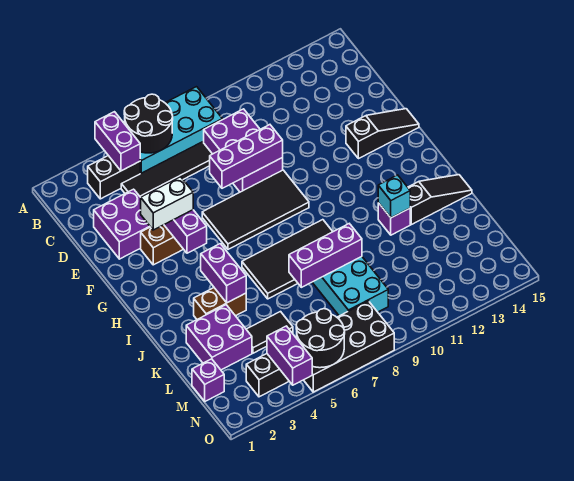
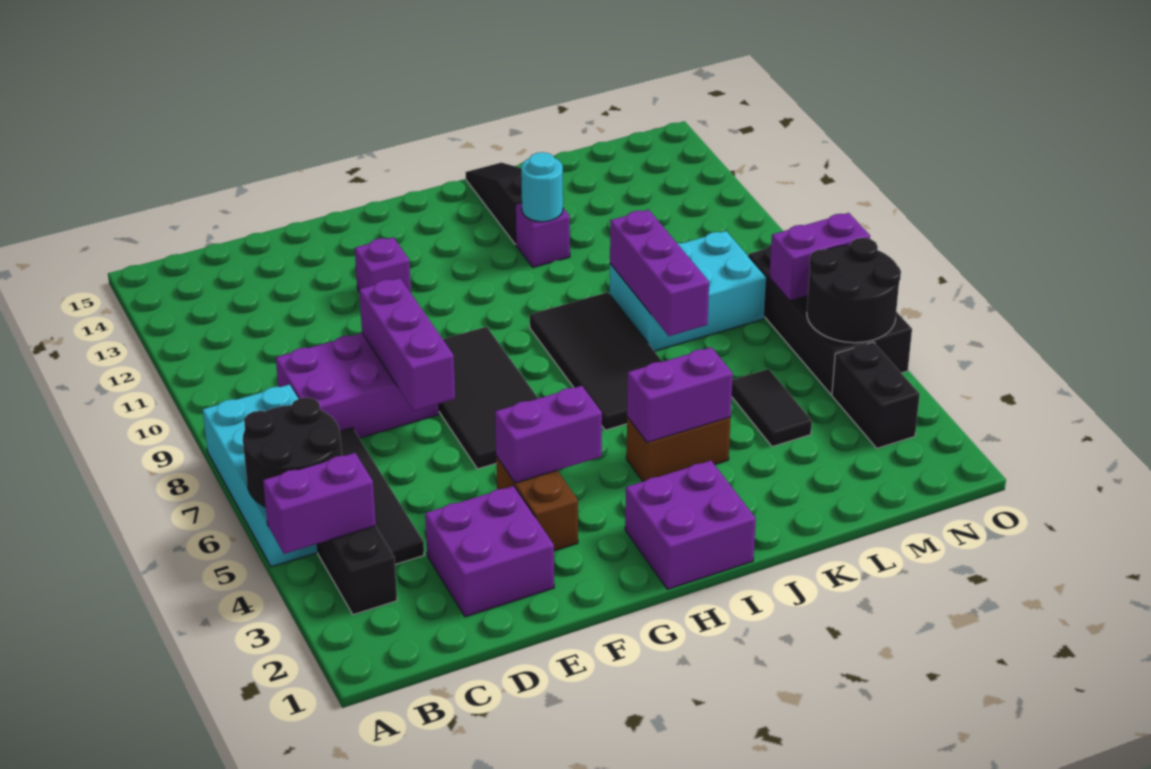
white 1x2 brick [141,177,193,230] -> none
black 1x3 slope [346,109,419,159] -> none
brown 1x2 brick [194,288,246,319] -> brown 1x2 brick turned to [626,417,731,481]
cyan 1x1 brick [378,175,410,218] -> cyan 1x1 round brick [521,152,563,222]
purple 2x2 brick [186,305,252,370] -> purple 2x2 brick moved to [625,461,756,589]
purple 1x1 brick [192,359,224,401] -> purple 1x1 brick moved to [355,237,411,293]
purple 1x2 brick [267,326,312,385] -> purple 1x2 brick moved to [769,213,870,301]

